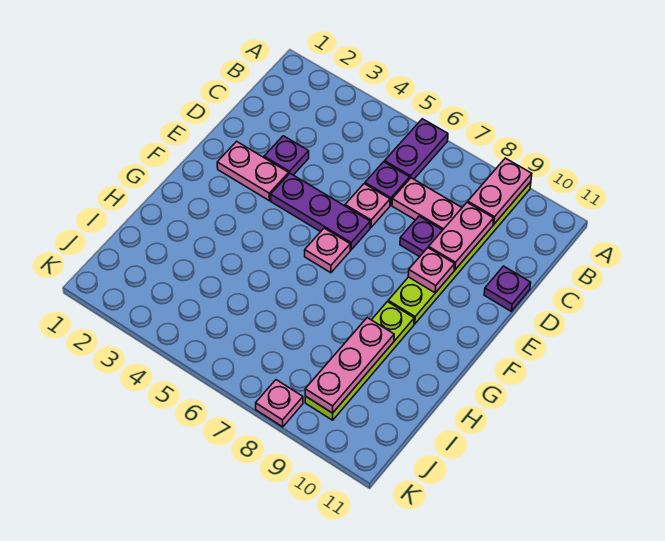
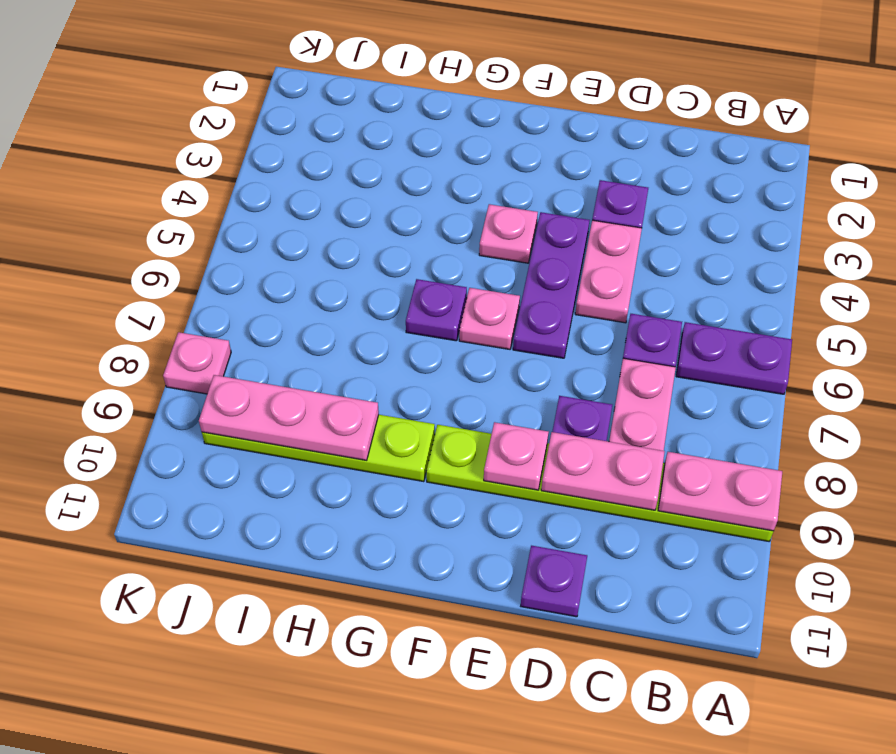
pink 1x1 plate [345,184,390,227] -> pink 1x1 plate moved to [479,204,538,263]
pink 1x2 plate [217,141,289,201] -> pink 1x2 plate moved to [575,220,642,323]
none -> purple 1x1 plate [406,279,467,341]

